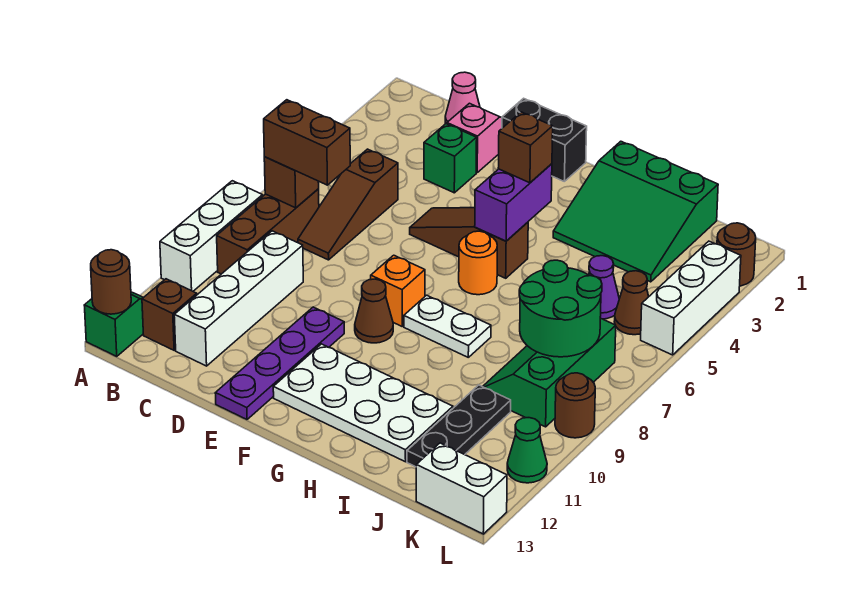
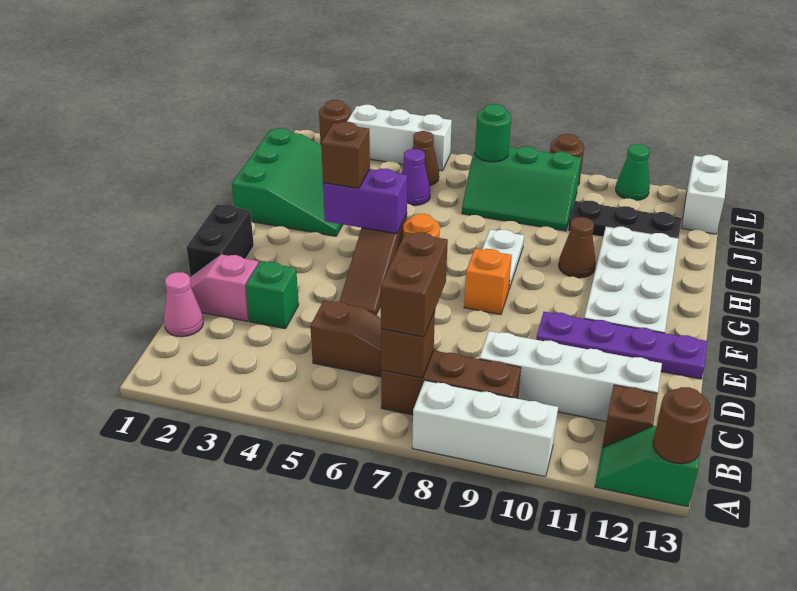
brown 1x1 cone [355,279,393,343] -> brown 1x1 cone moved to [559,217,596,278]
green 2x2 round brick [519,260,602,357] -> green 1x1 round brick [475,104,511,162]

